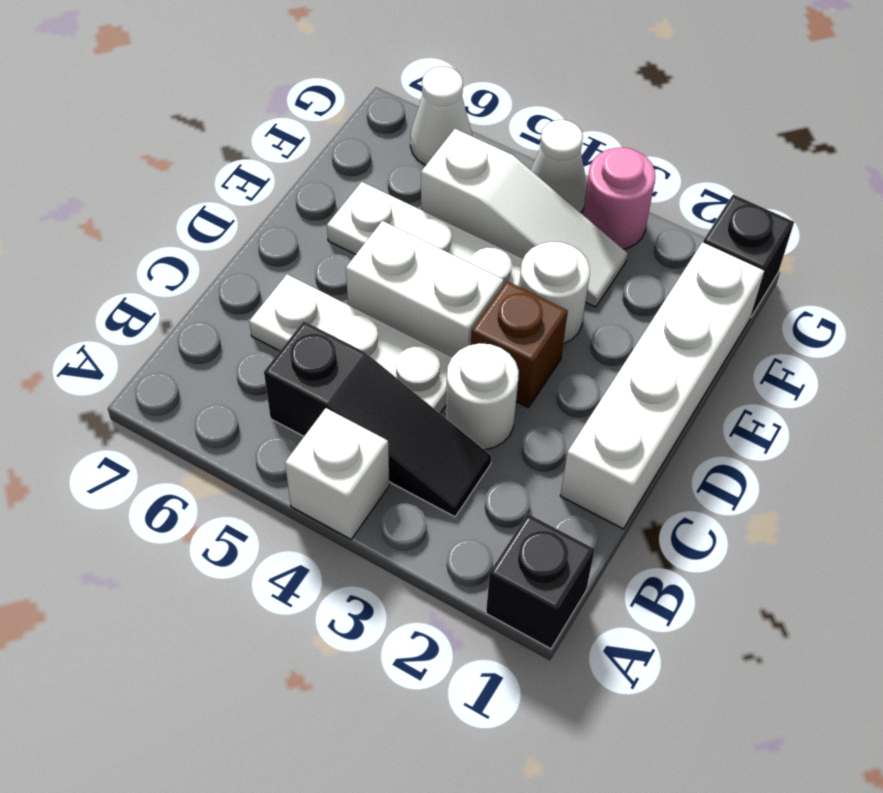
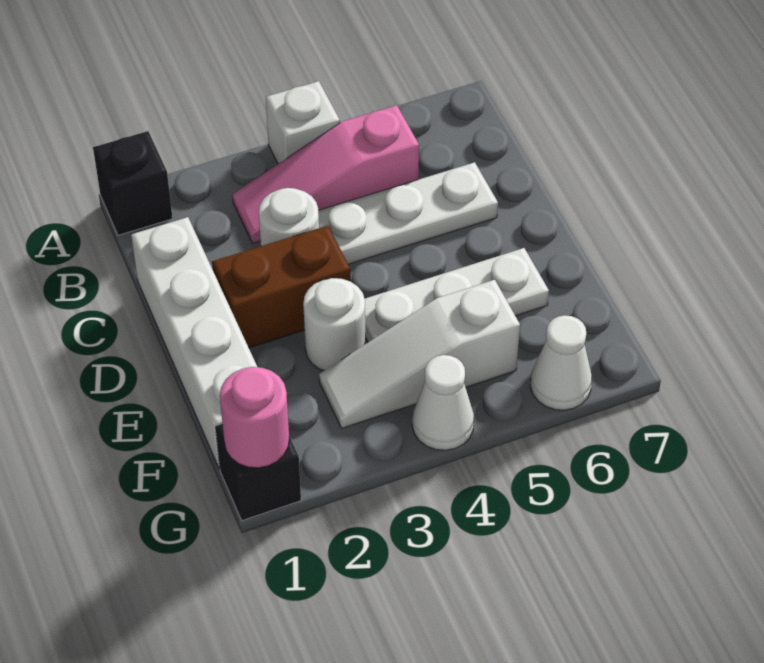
black 1x3 slope [264,321,491,517] -> pink 1x3 slope [232,105,419,243]
brown 1x1 brick [471,281,568,407] -> brown 1x2 brick [212,226,351,348]
white 1x2 brick [346,221,503,357] -> none
pink 1x1 round brick [583,148,655,249] -> pink 1x1 round brick moved to [220,367,289,468]

